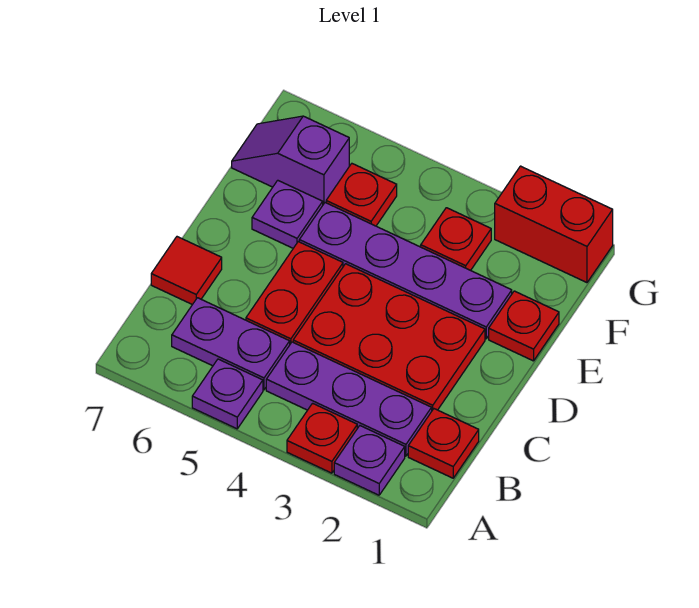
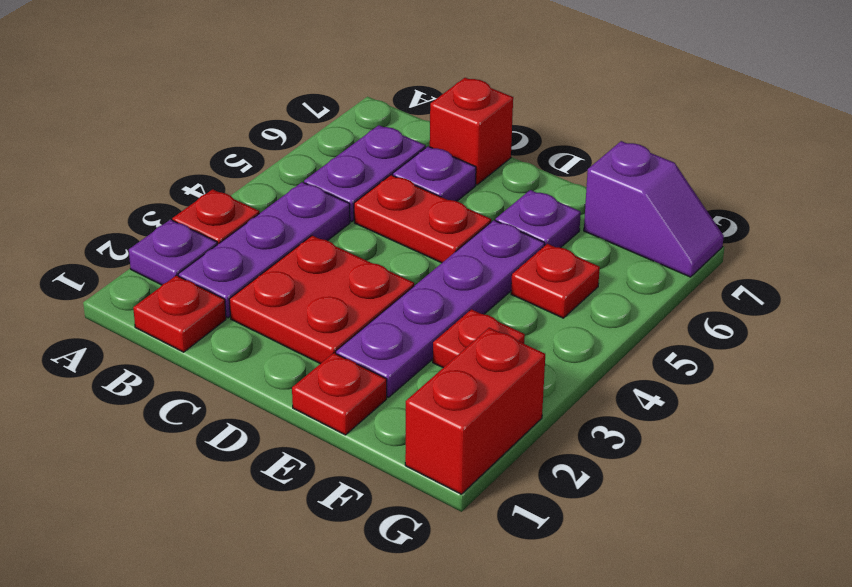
purple 1x1 plate [192,359,263,429] -> purple 1x1 plate moved to [393,146,476,201]
red 2x3 plate [293,264,485,410] -> red 2x2 plate [229,236,414,364]
red 1x1 tile [151,237,222,305] -> red 1x1 brick [430,78,513,185]
purple 1x2 slope [232,116,349,204] -> purple 1x2 slope turned to [584,141,724,277]

